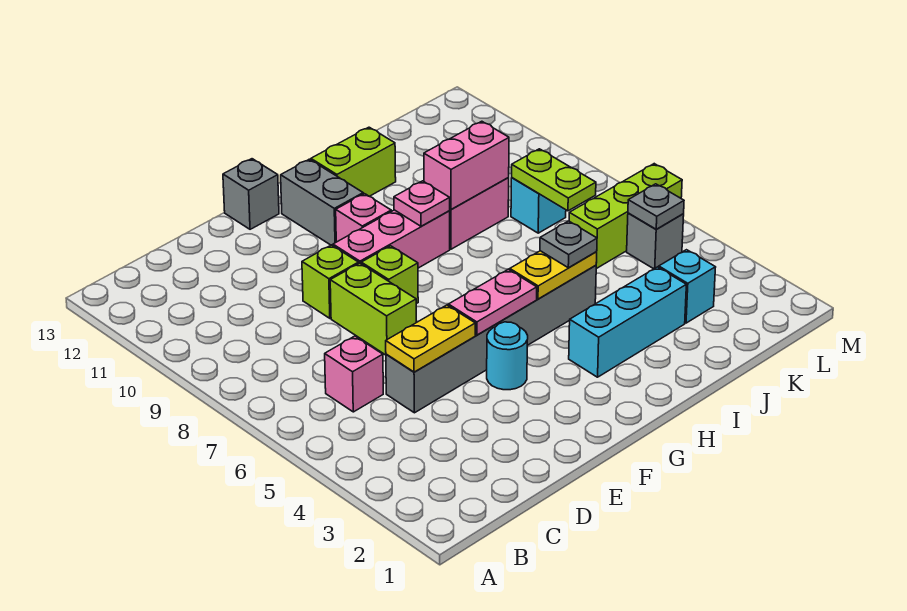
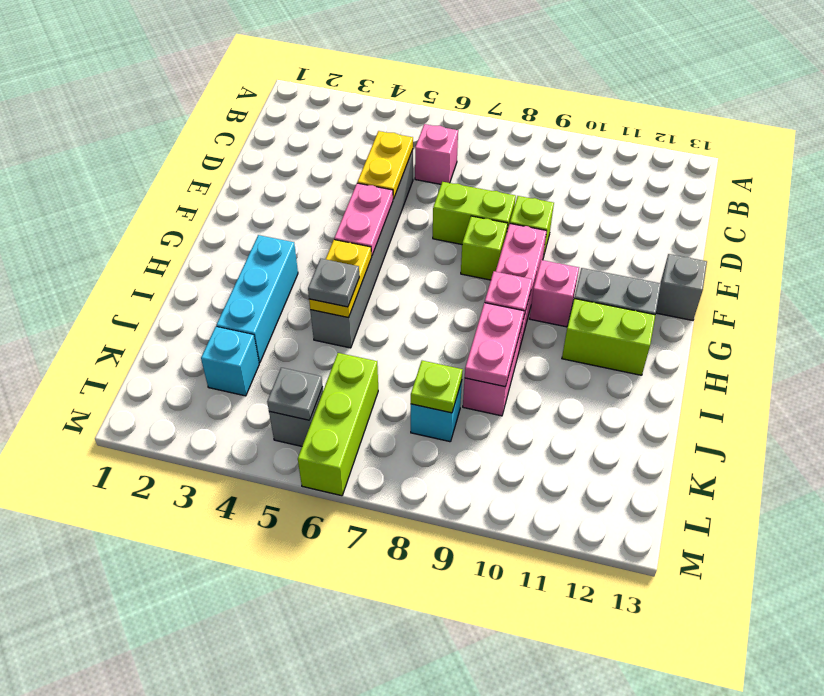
cyan 1x1 round brick [487,322,528,390] -> none
lime 1x2 brick [311,127,396,196] -> lime 1x2 brick turned to [562,299,655,375]
pink 1x2 brick [424,121,509,210] -> pink 1x2 plate [465,303,524,387]
lime 1x2 plate [512,149,596,211] -> lime 1x1 plate [411,361,463,413]

